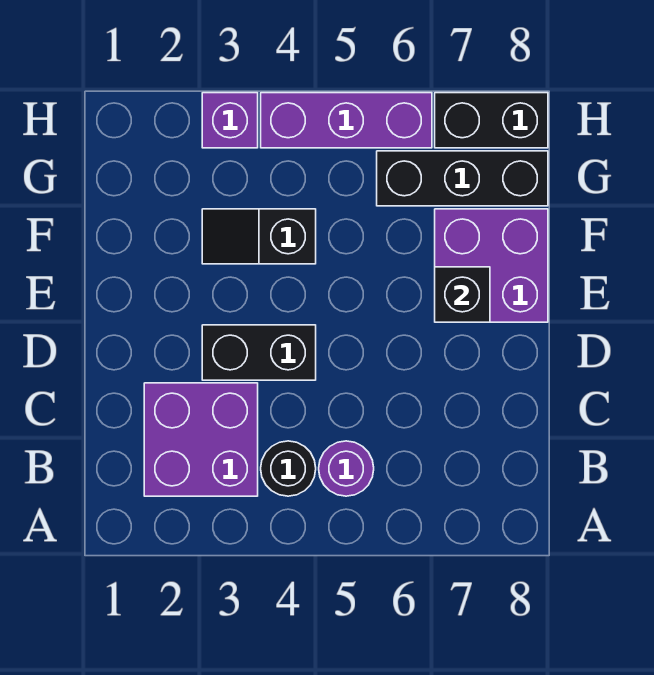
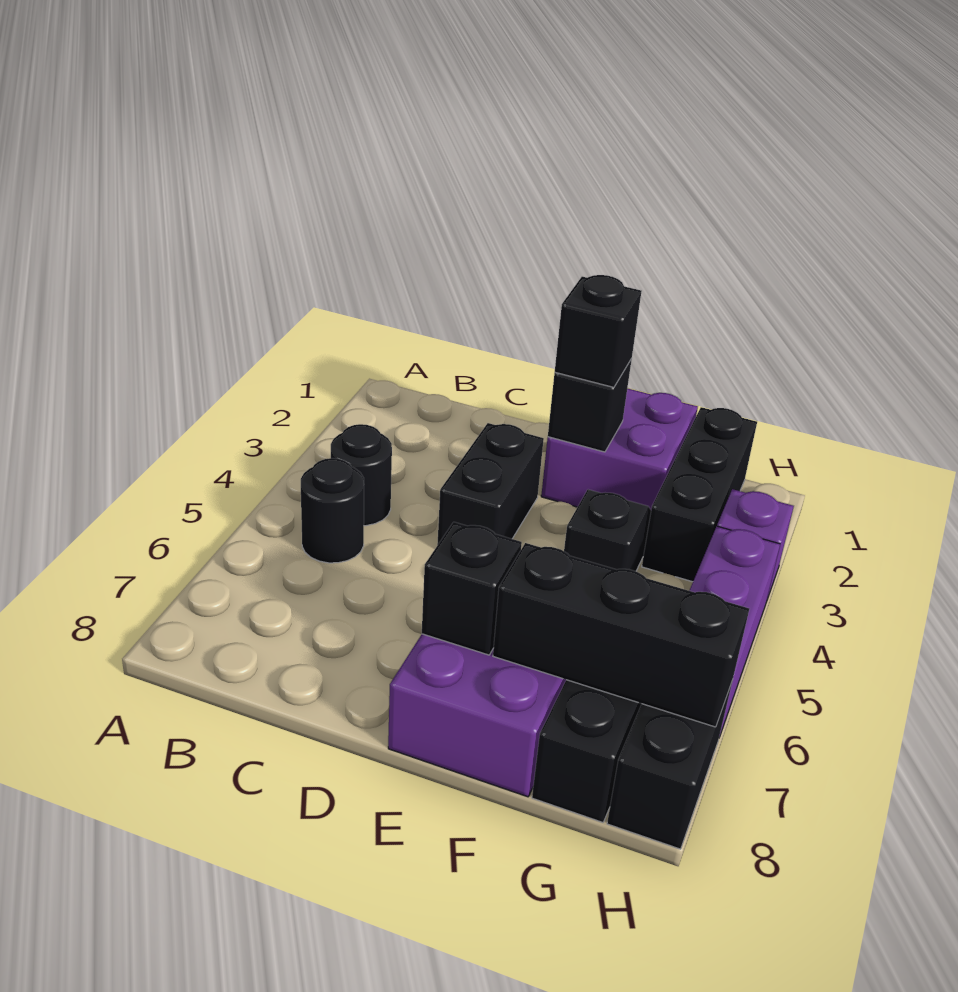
purple 2x2 brick [144,383,258,496] -> purple 2x2 brick moved to [541,388,698,509]
purple 1x1 round brick [319,441,374,496] -> black 1x1 round brick [301,458,364,563]
none -> black 1x1 brick [548,359,632,452]
none -> black 1x1 brick [555,275,642,387]
none -> black 1x3 brick [493,543,749,727]
none -> black 1x3 brick [642,407,757,582]

